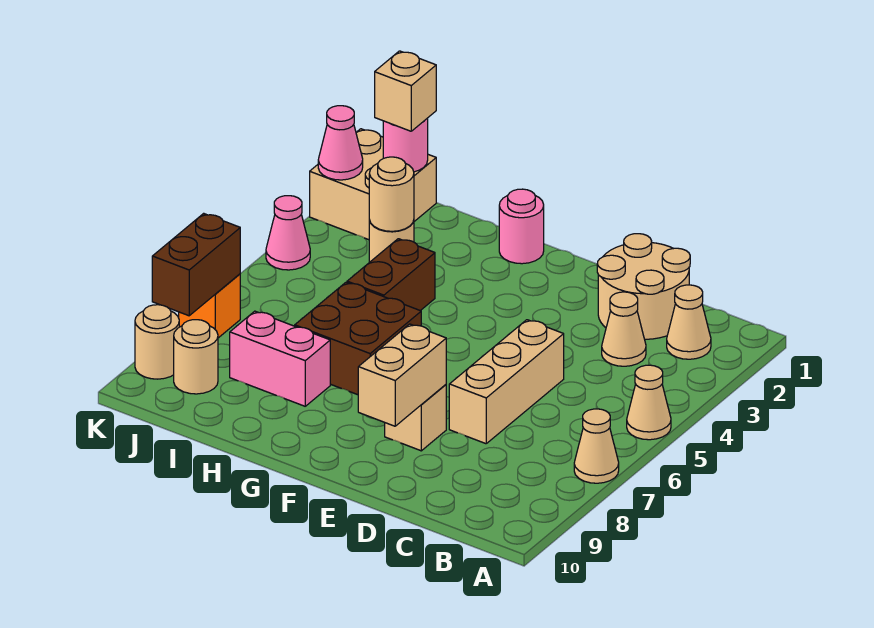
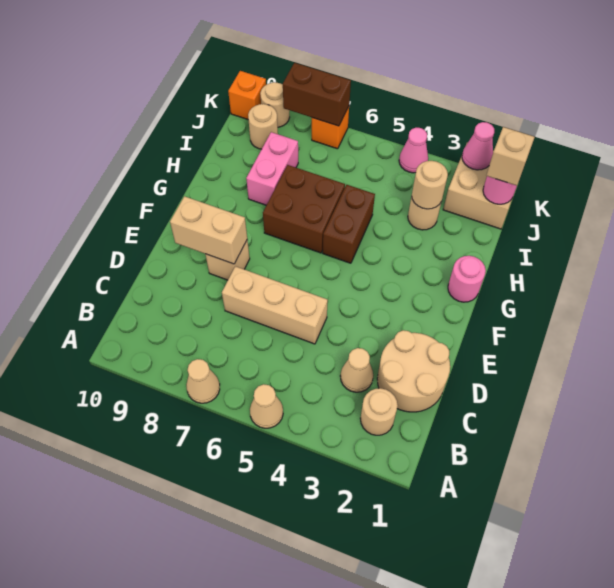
tan 1x1 cone [667,285,711,359] -> tan 1x1 round brick [360,388,398,435]
brown 1x2 brick [347,239,435,311] -> brown 1x2 brick turned to [323,185,375,263]
none -> orange 1x1 brick [228,71,266,119]

